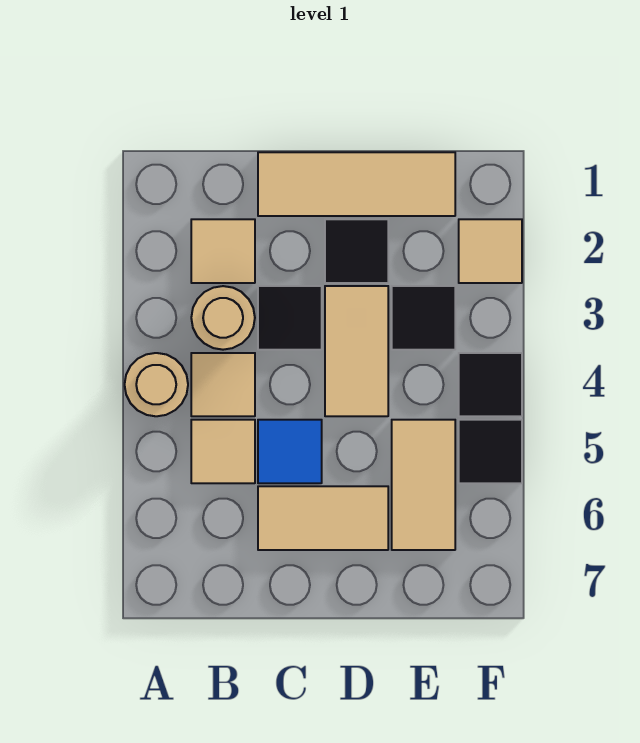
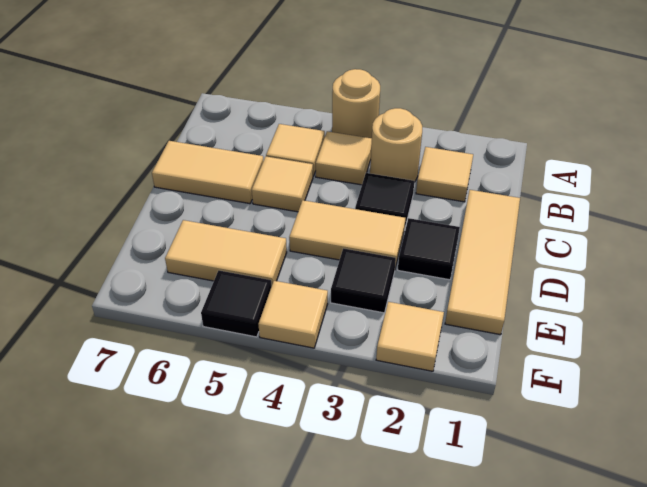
blue 1x1 tile [258,420,322,483] -> tan 1x1 tile [252,157,313,212]
tan 1x2 tile [258,486,388,550] -> tan 1x2 tile turned to [152,141,263,204]
black 1x1 tile [459,353,522,416] -> tan 1x1 tile [258,281,328,348]

